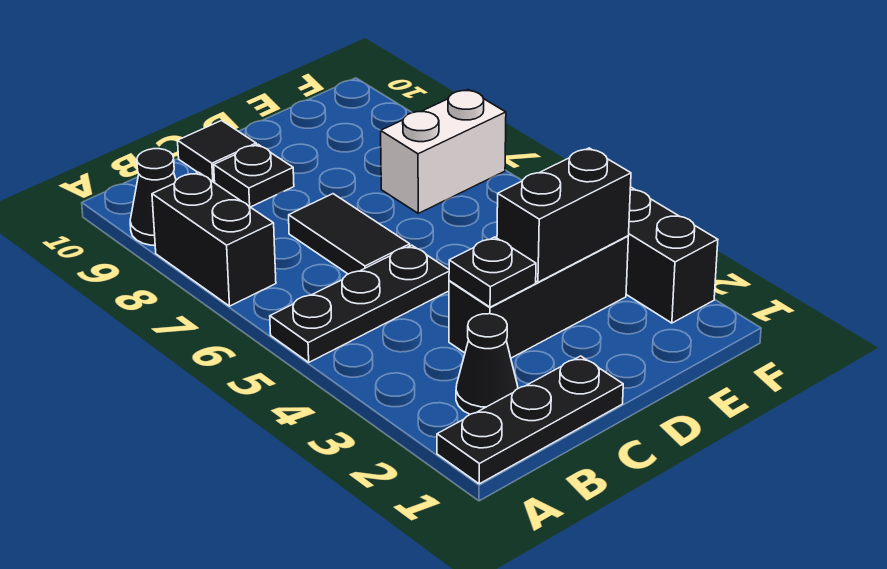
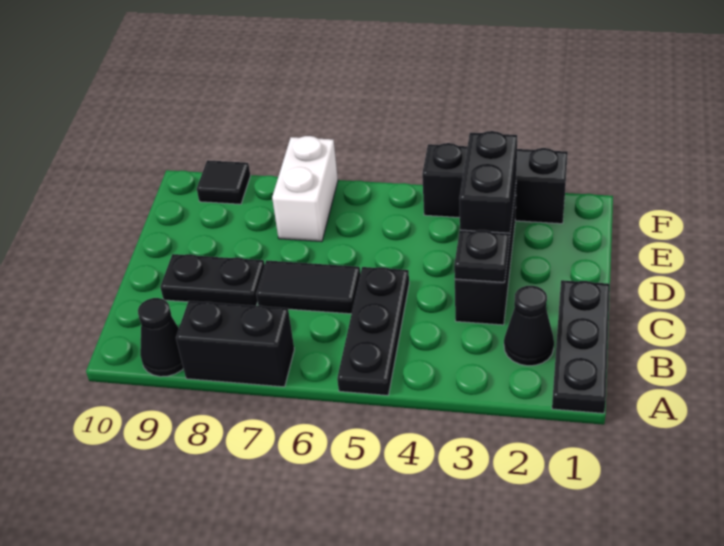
black 1x1 plate [214,144,294,207] -> black 1x2 plate [160,254,265,306]
black 1x1 tile [178,121,256,182] -> black 1x1 tile moved to [197,160,250,204]

